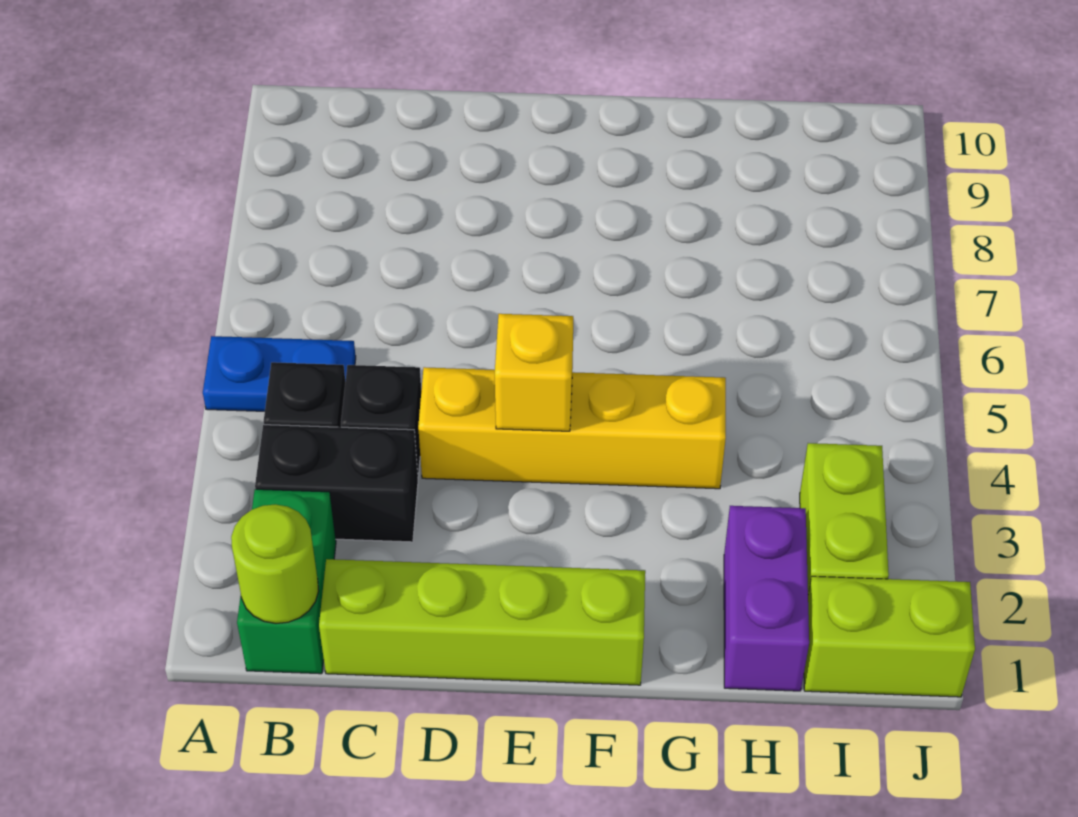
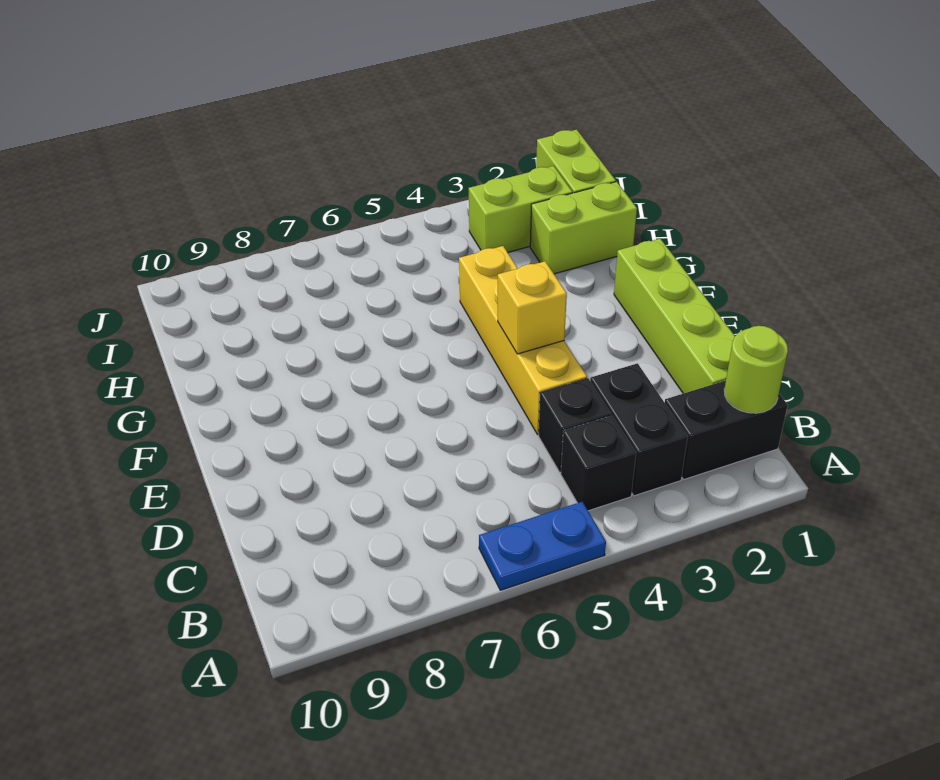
blue 1x2 plate [203,336,356,411] -> blue 1x2 plate turned to [479,502,606,590]
green 1x2 brick [237,489,336,674] -> black 1x2 brick [665,381,788,479]
purple 1x2 brick [724,506,809,691] -> lime 1x2 brick [530,182,637,274]

